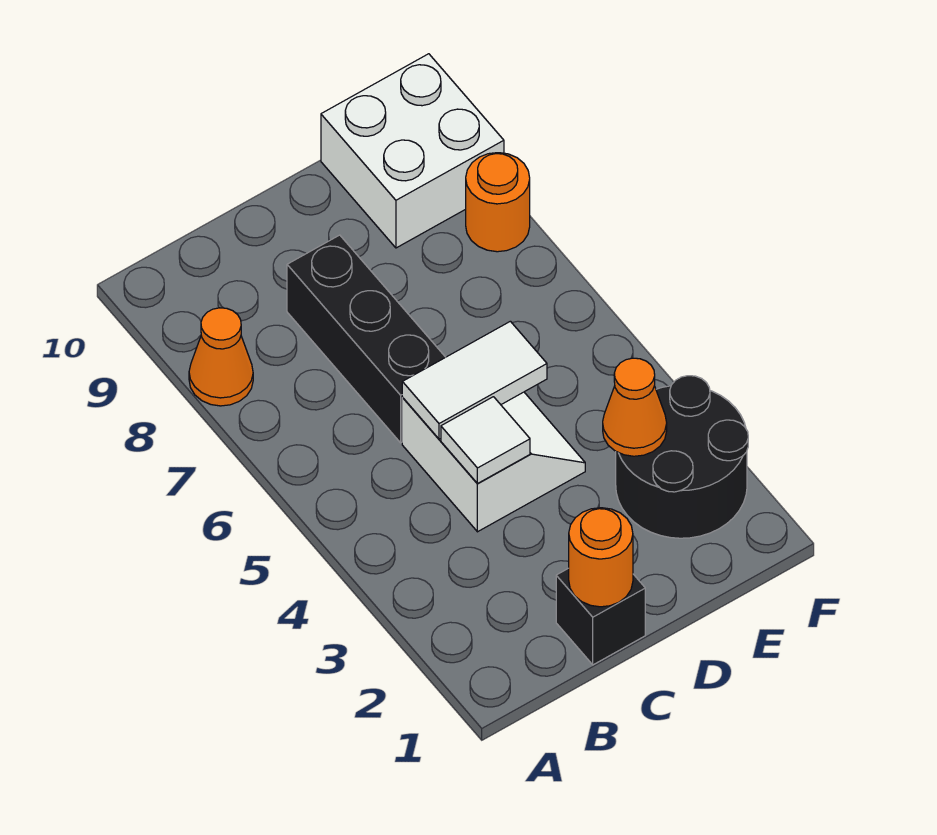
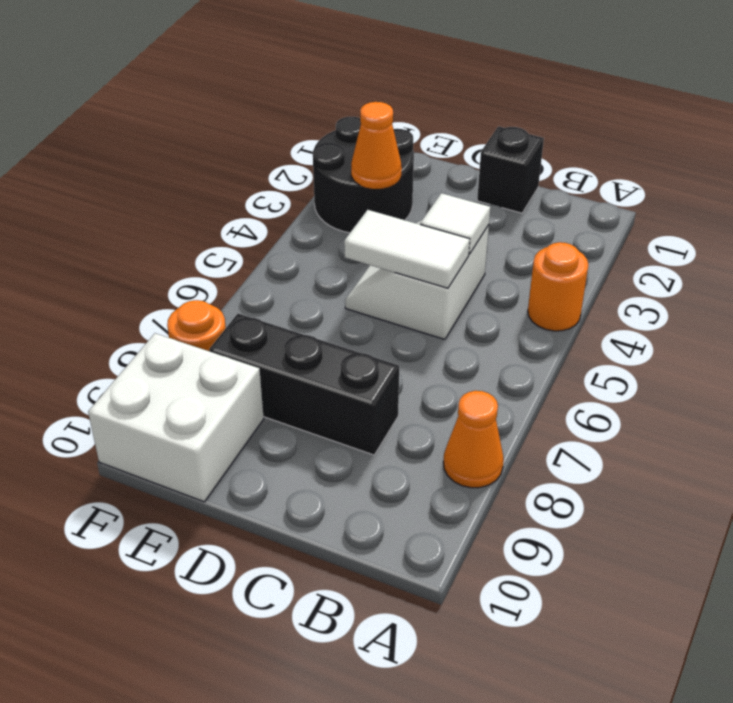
orange 1x1 round brick [569,508,633,607] -> orange 1x1 round brick moved to [528,242,588,331]
black 1x3 brick [287,235,445,443] -> black 1x3 brick turned to [209,314,399,455]

